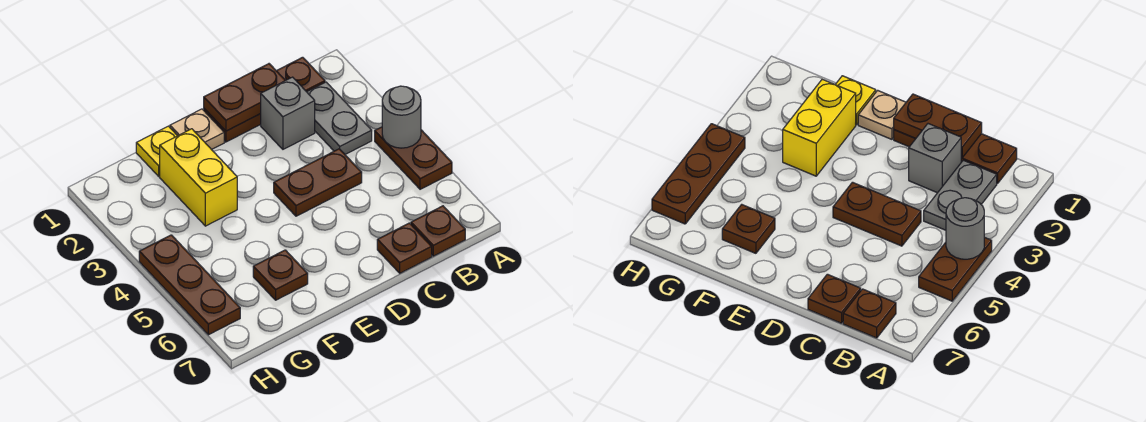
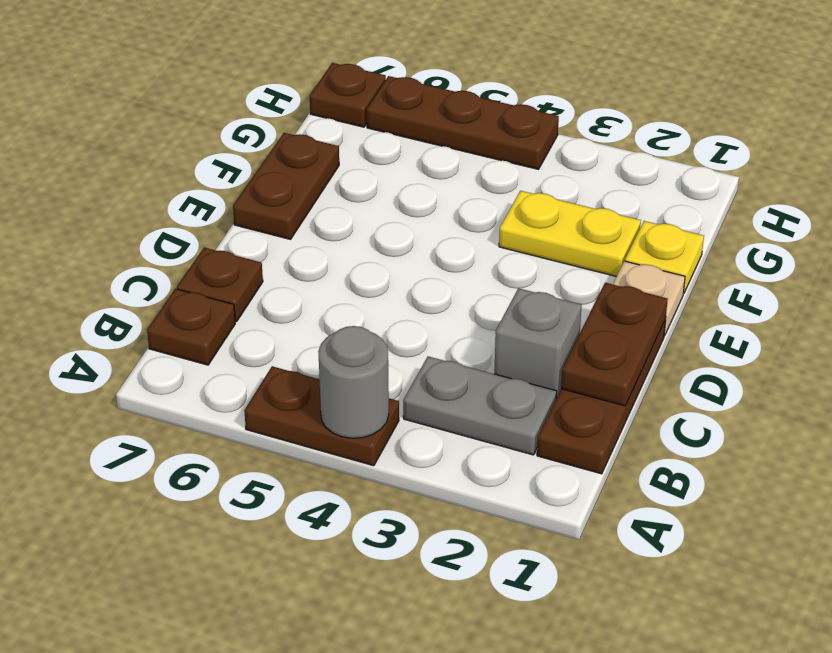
brown 1x2 plate [274,149,362,216] -> brown 1x2 plate moved to [233,133,339,239]
yellow 1x2 brick [160,129,237,226] -> yellow 1x2 plate [499,191,641,276]
brown 1x1 plate [253,250,308,300] -> brown 1x1 plate moved to [310,63,386,127]

